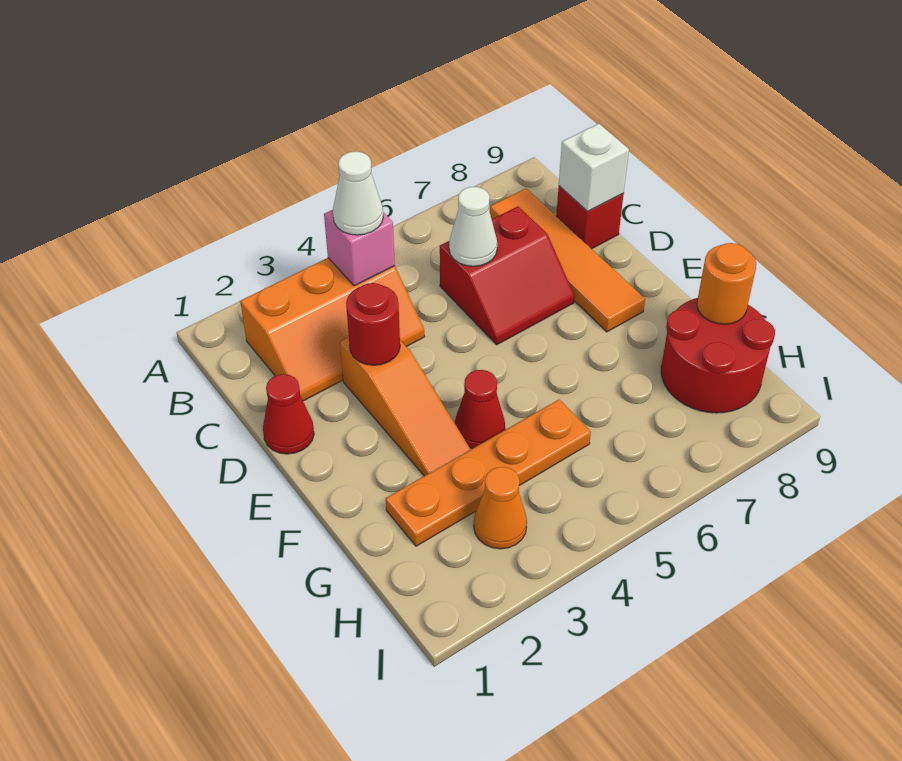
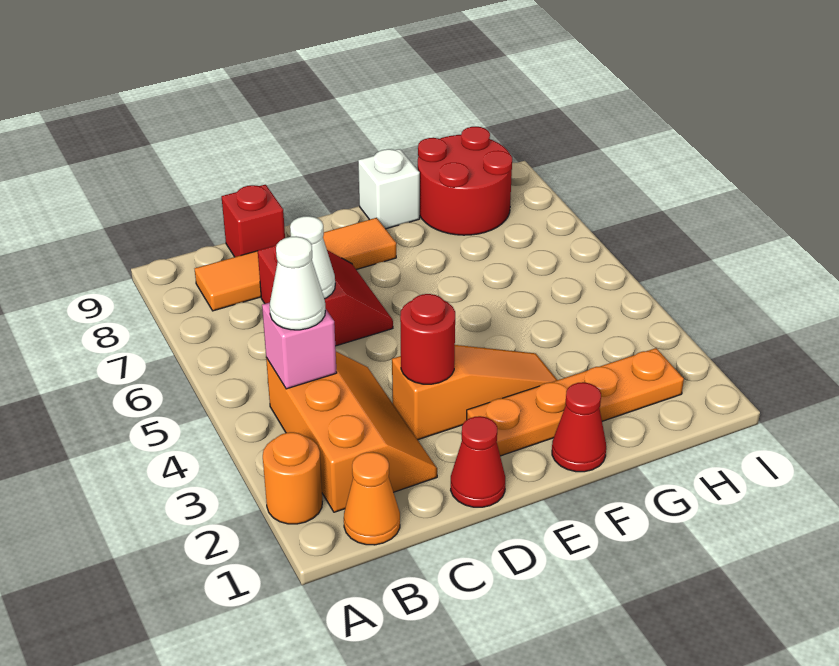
white 1x1 brick [559,124,629,212] -> white 1x1 brick moved to [358,149,420,229]
red 1x1 cone [455,370,505,449] -> red 1x1 cone moved to [552,382,606,472]
orange 1x4 plate [386,399,591,546] -> orange 1x4 plate turned to [467,348,684,456]
orange 1x1 round brick [697,243,756,324] -> orange 1x1 round brick moved to [263,432,322,524]
orange 1x1 cone [474,467,527,549] -> orange 1x1 cone moved to [344,452,400,545]

